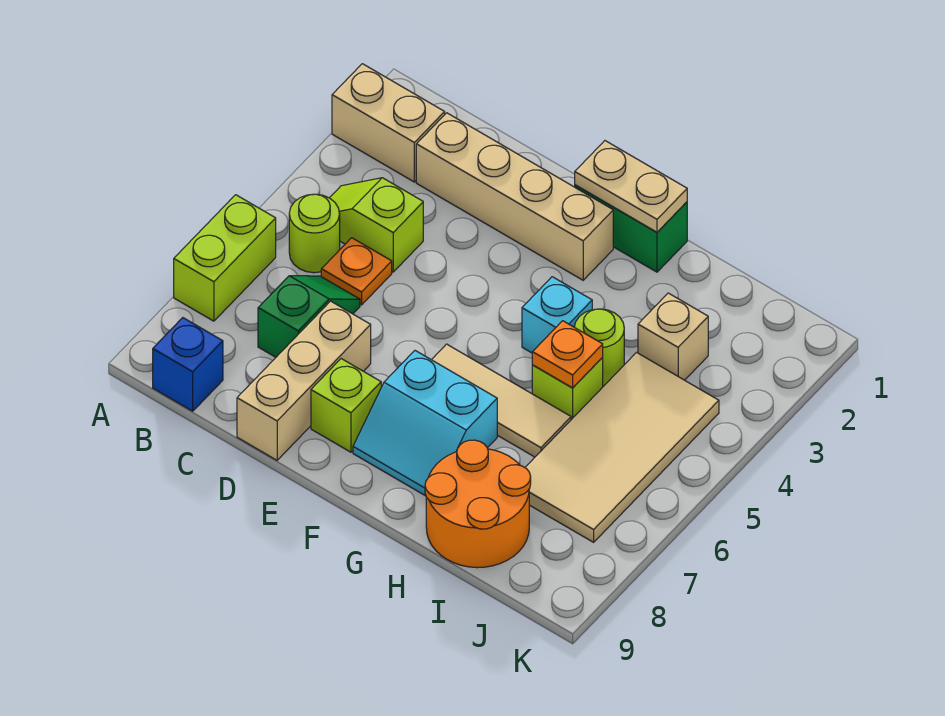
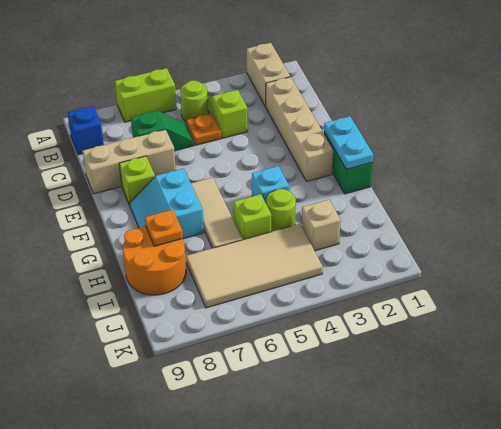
tan 1x2 plate [575,141,687,232] -> cyan 1x2 plate [324,116,373,169]
orange 1x1 plate [532,321,603,388] -> orange 1x1 plate moved to [145,210,183,246]

